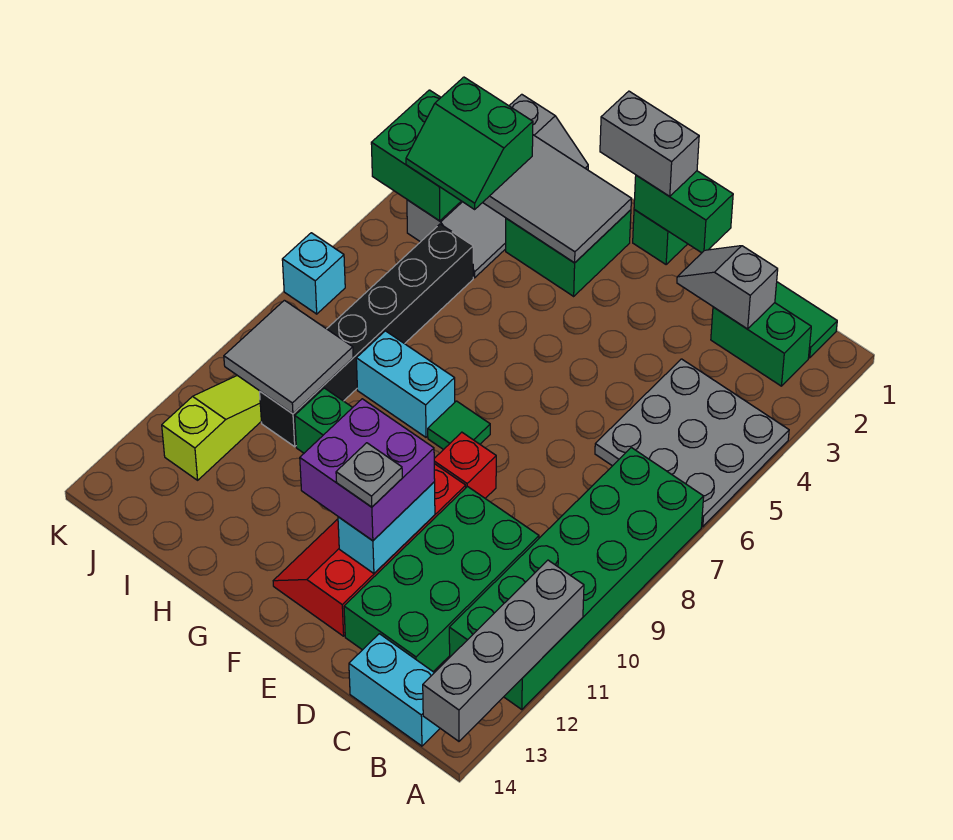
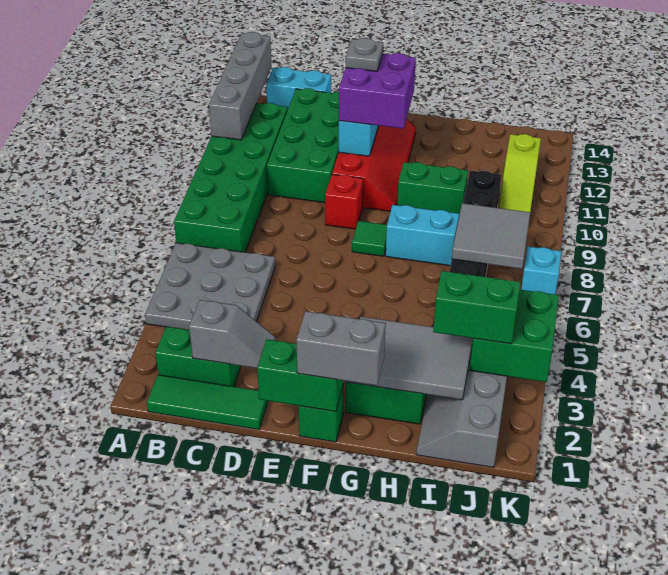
grey 2x2 tile [224,300,353,414] -> grey 2x2 tile moved to [452,203,530,269]

